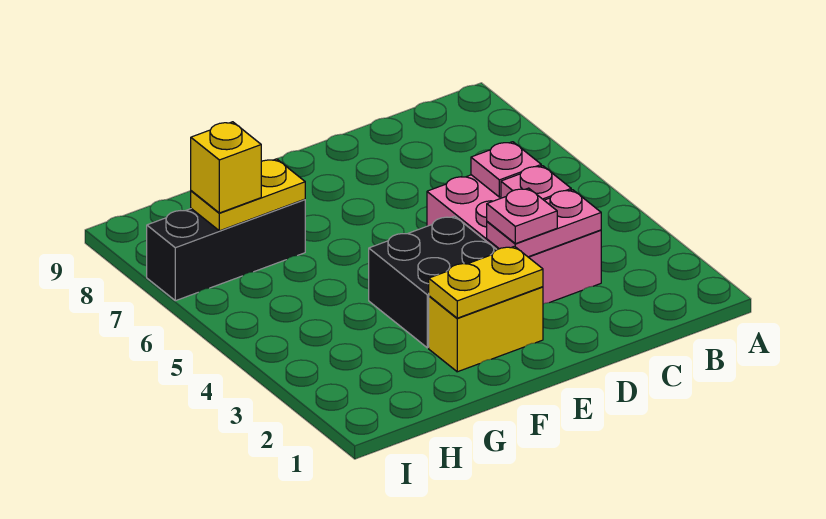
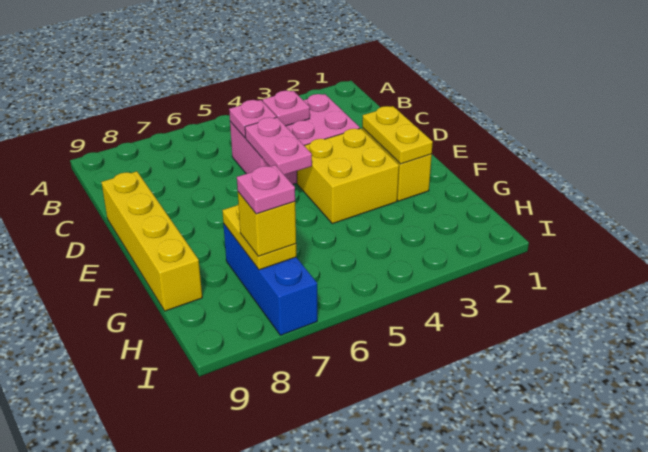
pink 1x2 plate [487,190,601,257] -> pink 1x2 plate moved to [245,117,312,175]
pink 1x1 plate [487,188,557,244] -> pink 1x1 plate moved to [237,165,295,214]
none -> yellow 1x4 brick [101,171,202,311]
black 2x2 brick [369,216,496,348] -> yellow 2x2 brick [297,128,399,224]
black 1x3 brick [147,199,305,301] -> blue 1x3 brick [223,224,317,335]

